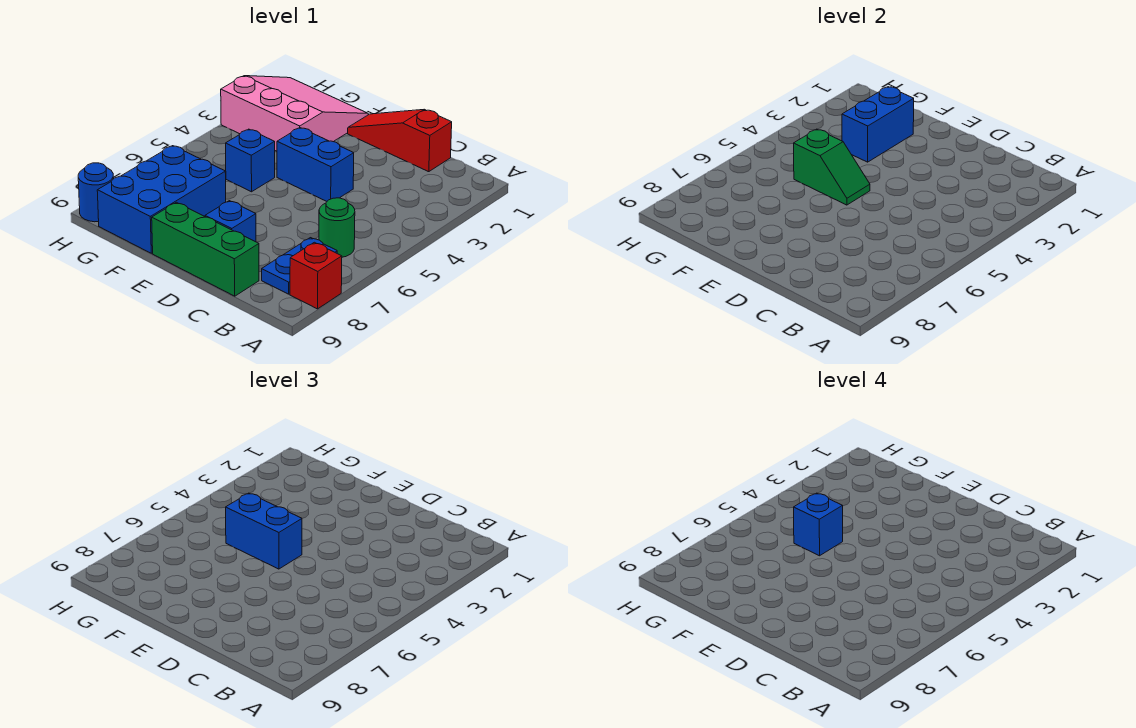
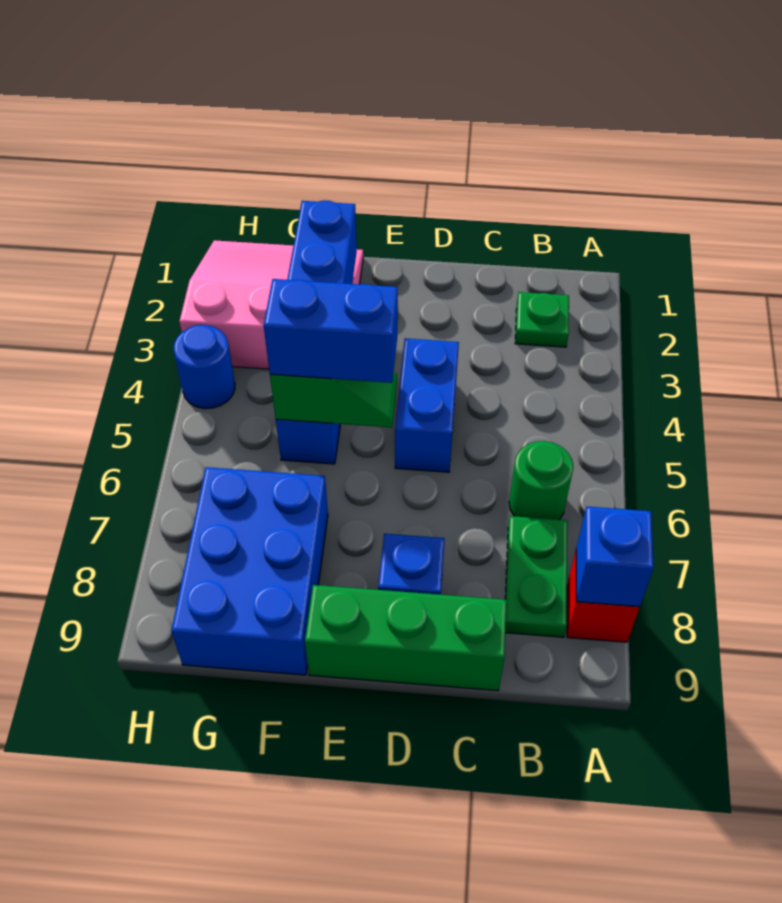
none -> green 1x1 plate [515,292,569,347]
blue 1x2 plate [262,238,337,294] -> green 1x2 plate [505,516,568,637]
red 1x3 slope [348,109,452,172] -> none
blue 1x2 brick [277,128,354,201] -> blue 1x2 brick turned to [395,338,459,472]
blue 1x1 brick [794,493,843,556] -> blue 1x1 brick moved to [576,507,654,607]
blue 1x1 round brick [78,163,113,222] -> blue 1x1 round brick moved to [174,325,235,409]

